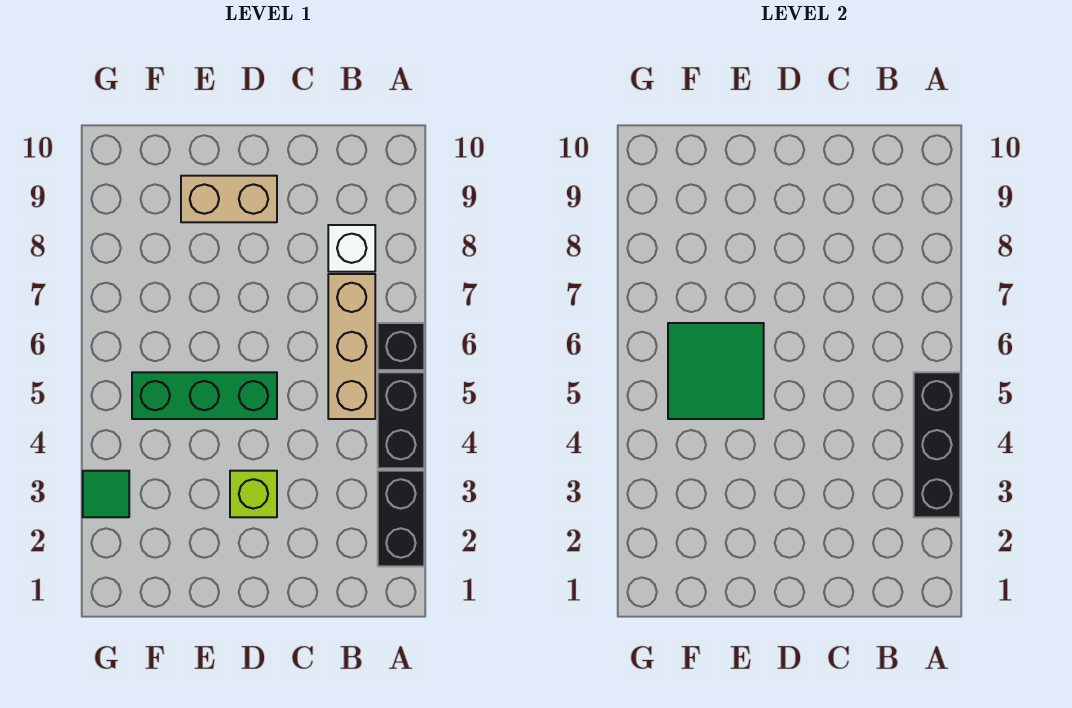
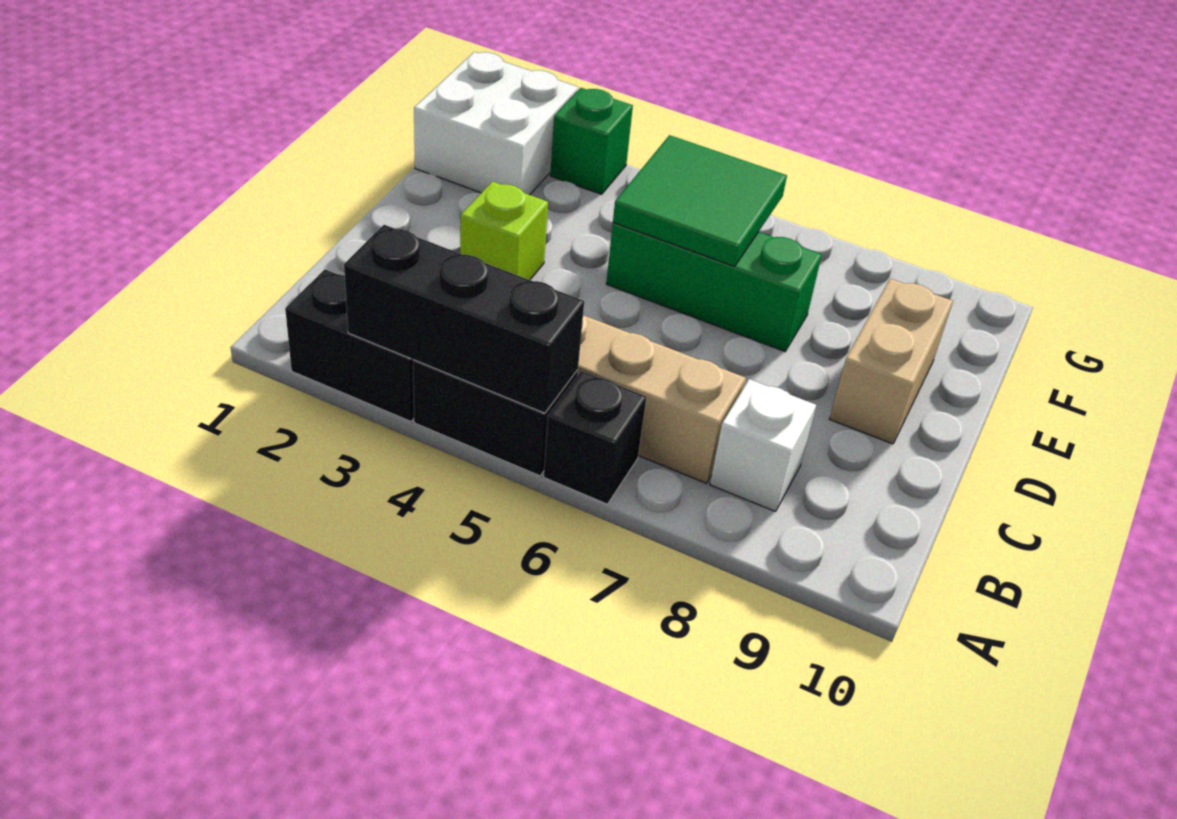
green 1x3 brick [132,372,277,419] -> green 1x3 brick turned to [606,223,822,352]
none -> white 2x2 brick [414,52,578,195]
green 1x1 tile [83,471,129,517] -> green 1x1 brick [550,88,633,194]

